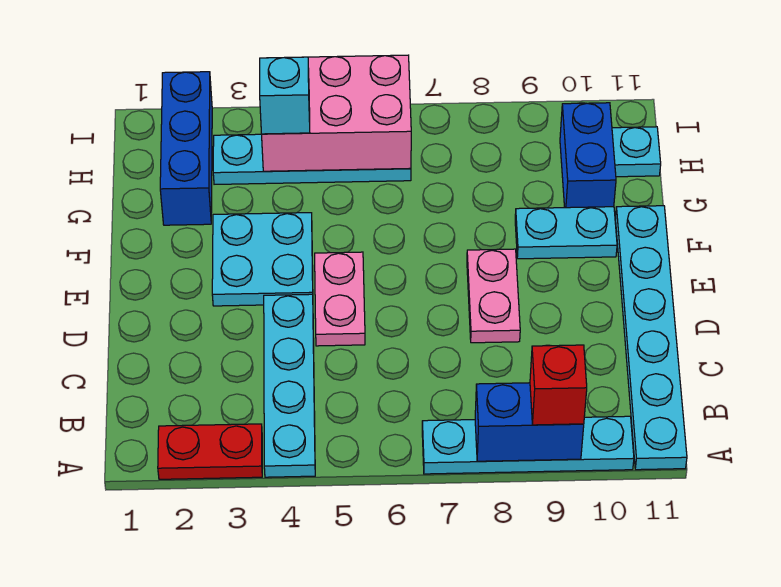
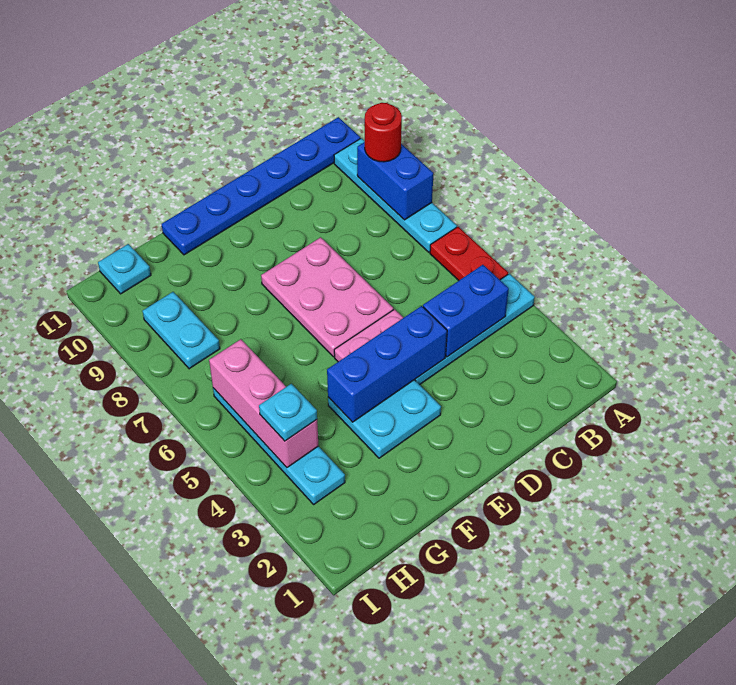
red 1x2 plate [158,424,262,479] -> red 1x2 plate moved to [430,227,508,281]
red 1x1 brick [530,345,587,425] -> red 1x1 round brick [365,103,402,162]
cyan 1x6 plate [615,206,687,470] -> blue 1x6 plate [161,117,360,255]
pink 1x2 plate [467,249,520,343] -> pink 2x3 plate [261,237,393,357]
cyan 1x2 plate [515,207,617,259] -> cyan 1x2 plate moved to [143,292,220,369]
blue 1x3 brick [160,72,212,225] -> blue 1x3 brick moved to [327,306,447,422]
blue 1x2 brick [560,103,616,208] -> blue 1x2 brick moved to [423,265,509,357]
pink 2x3 brick [262,55,411,171] -> pink 1x3 brick [209,339,318,467]
cyan 1x1 brick [260,57,310,134] -> cyan 1x1 plate [259,384,317,441]

